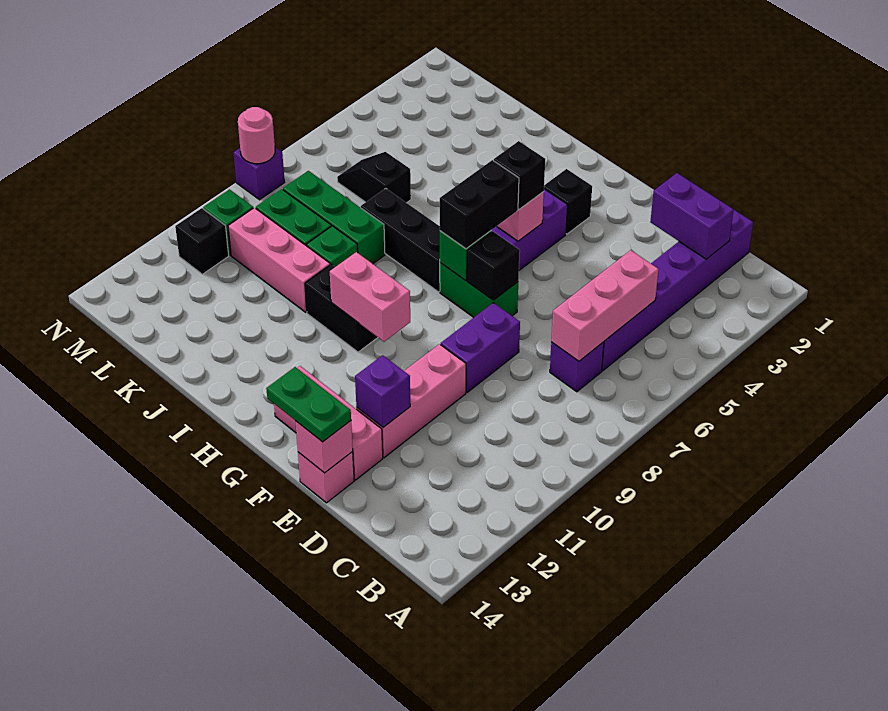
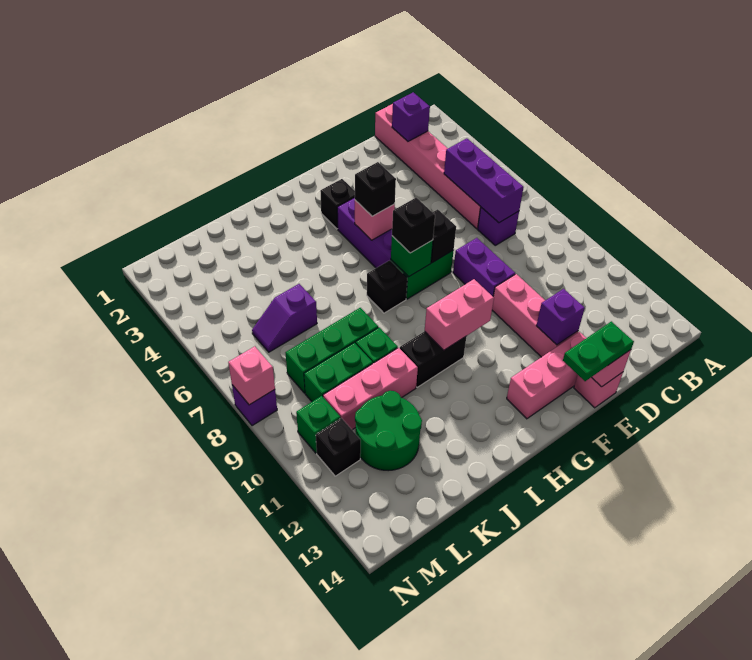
purple 1x6 brick [602,210,753,371] -> pink 1x6 brick [375,104,481,229]
purple 1x2 brick [650,173,734,259] -> purple 1x1 brick [392,92,430,141]
pink 1x3 brick [551,250,659,361] -> purple 1x3 brick [444,138,524,223]
black 1x2 brick [440,160,519,249] -> black 1x1 brick [392,198,435,253]
black 1x3 brick [361,188,440,292] -> black 1x1 brick [367,260,407,313]
black 1x2 slope [337,152,411,203] -> purple 1x2 slope [252,284,317,352]
none -> green 2x2 round brick [355,391,422,471]
pink 1x1 round brick [238,107,275,164] -> pink 1x1 brick [228,346,275,405]

